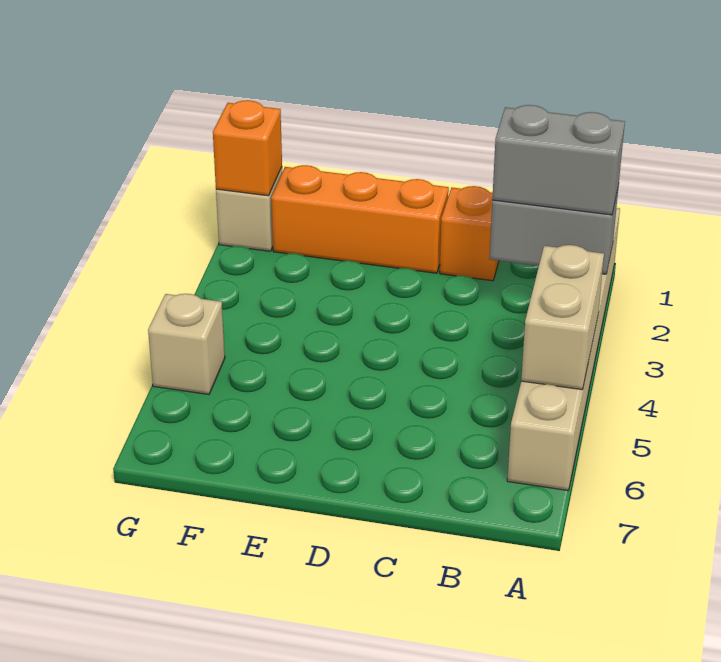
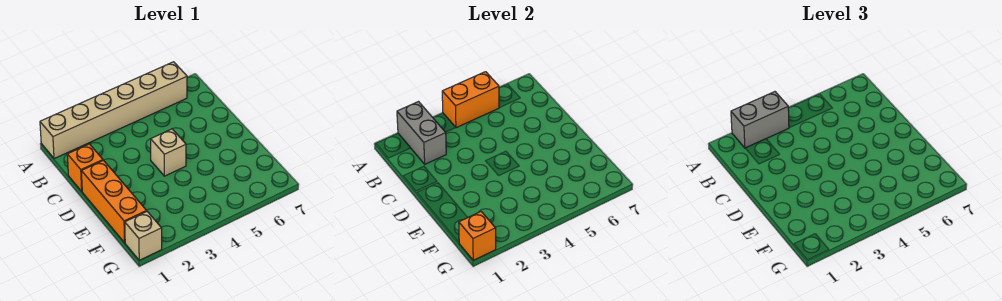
grey 1x2 brick [492,105,625,215] -> grey 1x2 brick turned to [731,92,789,148]
tan 1x2 brick [521,245,604,390] -> orange 1x2 brick [442,72,499,128]
tan 1x1 brick [148,294,225,394] -> tan 1x1 brick moved to [151,129,186,176]

